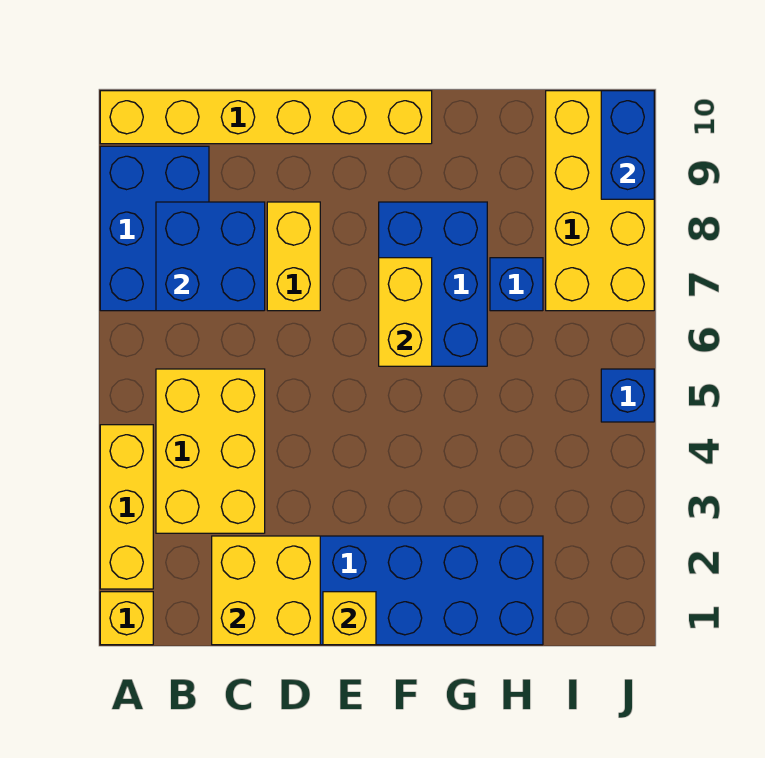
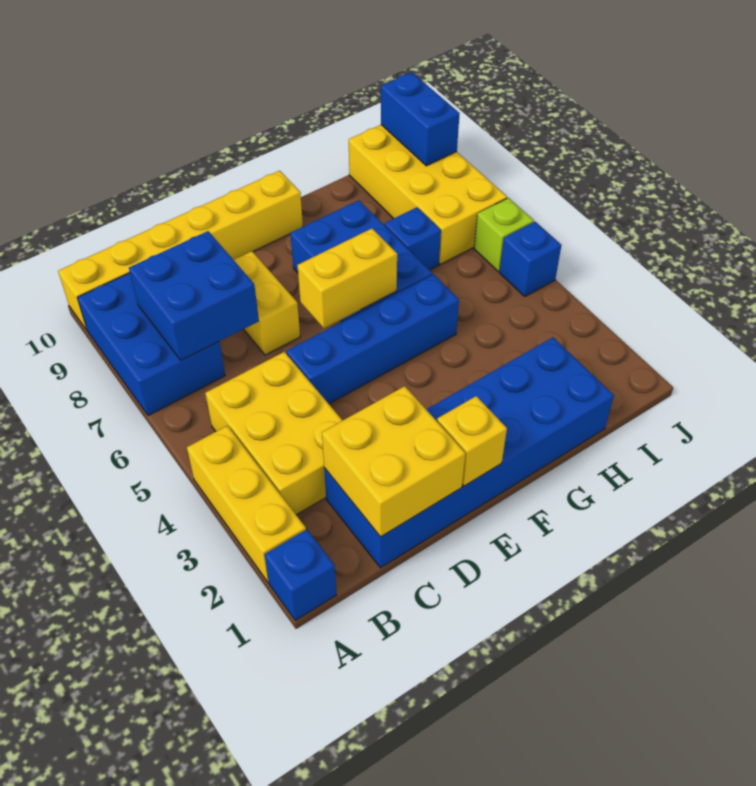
yellow 1x1 brick [100,592,153,645] -> blue 1x1 brick [265,530,336,620]
none -> blue 1x4 brick [286,274,459,404]
yellow 1x2 brick [379,258,432,366] -> yellow 1x2 brick turned to [297,229,397,328]
none -> lime 1x1 brick [474,198,534,272]

